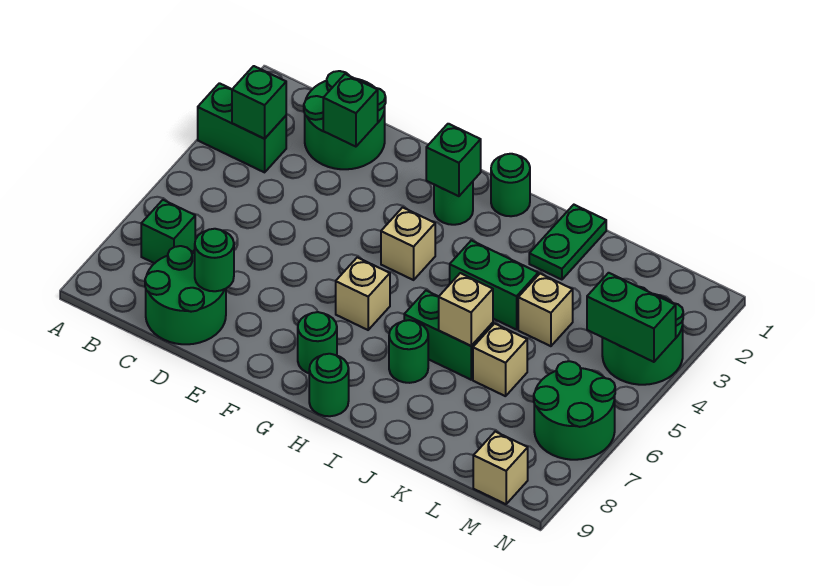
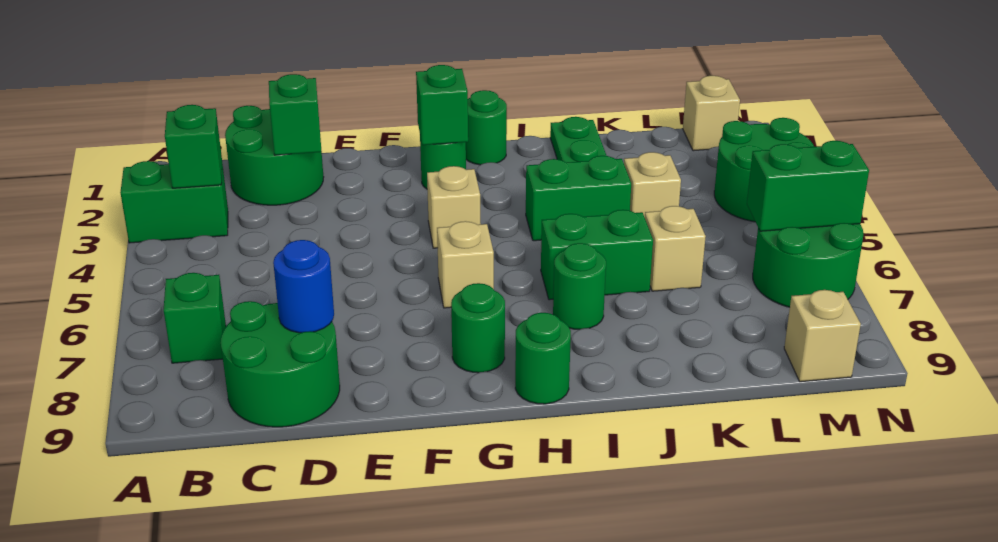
green 1x1 round brick [195,229,234,291] -> blue 1x1 round brick [273,240,334,333]
tan 1x1 brick [439,273,493,346] -> tan 1x1 brick moved to [683,76,740,151]
green 1x2 brick [587,273,676,362] -> green 1x2 brick moved to [747,141,869,231]

